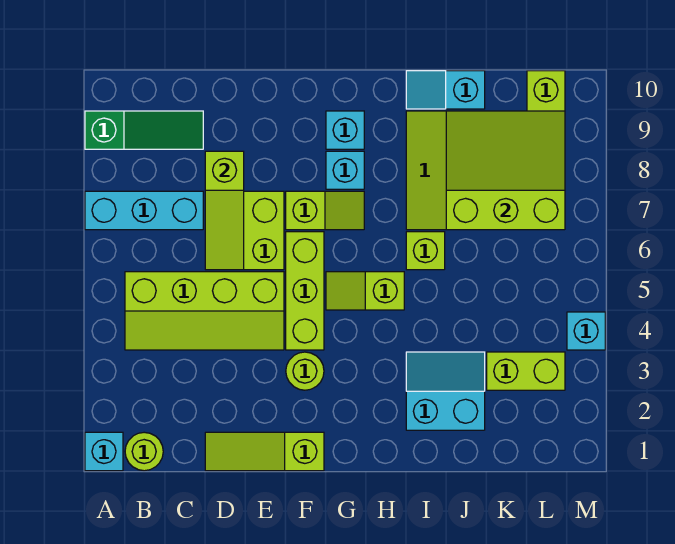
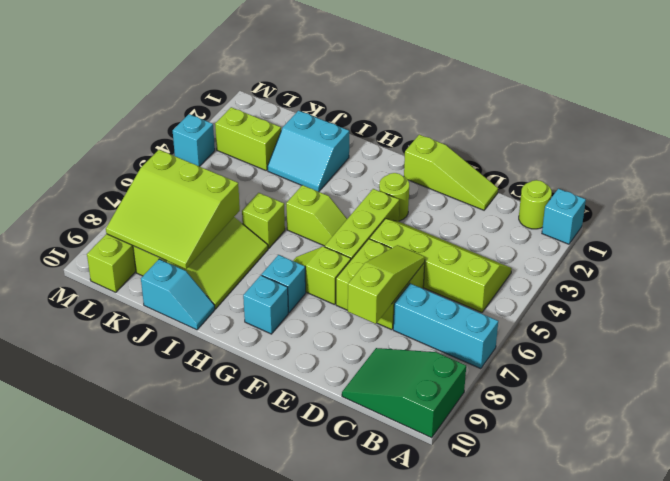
green 1x3 slope [85,111,203,149] -> green 2x3 slope [342,348,466,438]

